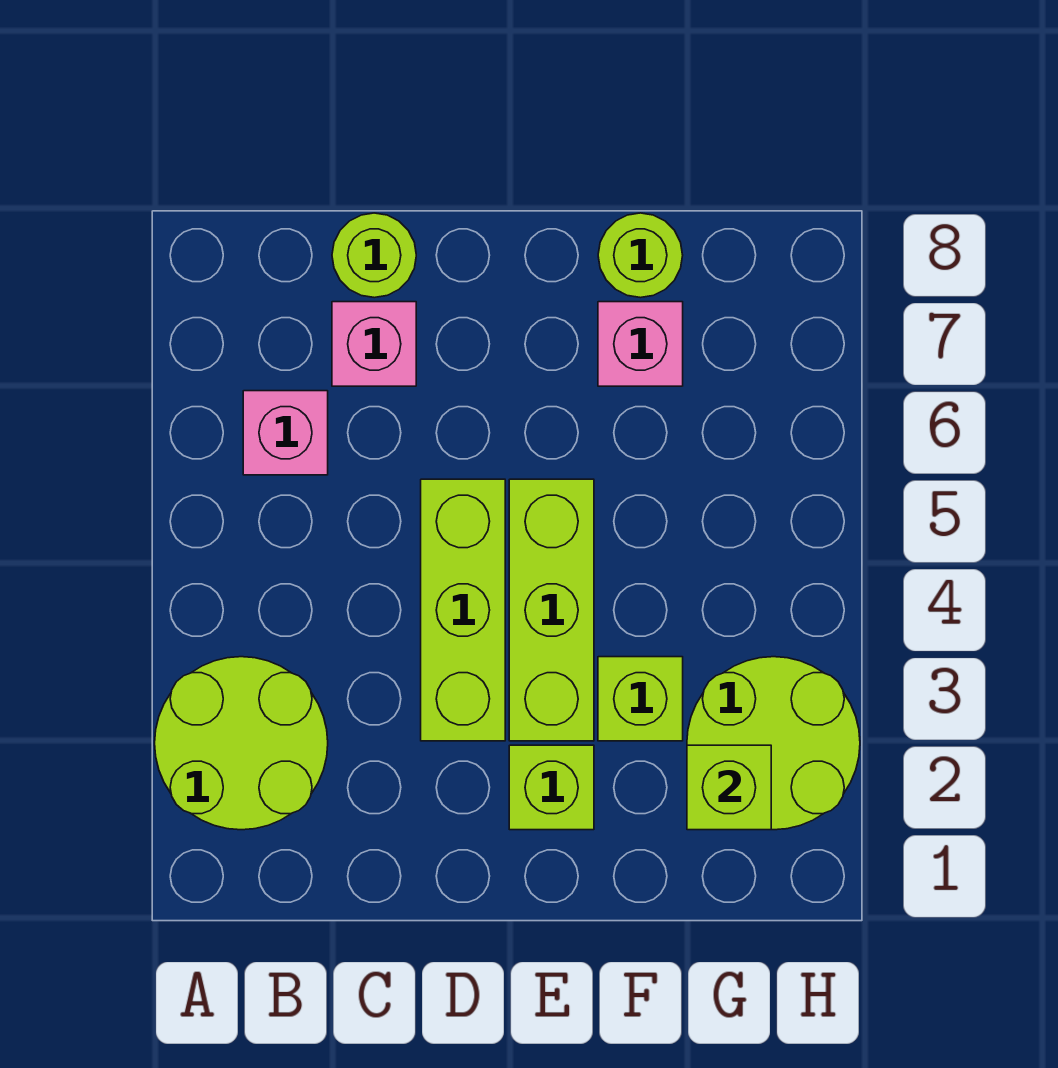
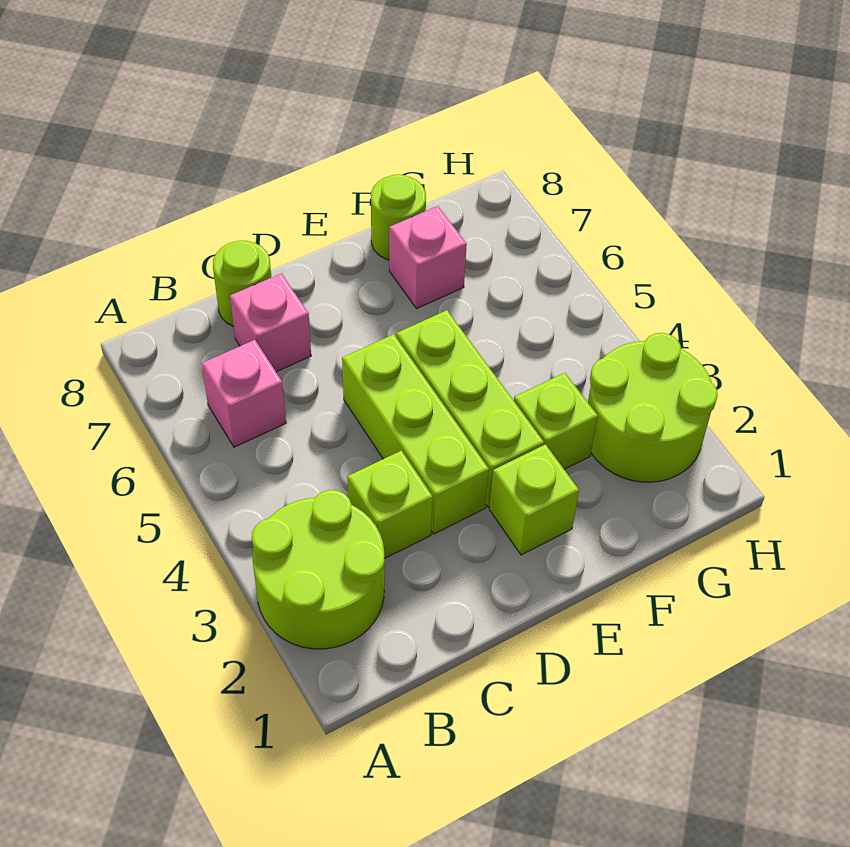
lime 1x1 brick [687,745,771,830] -> lime 1x1 brick moved to [347,451,433,559]

